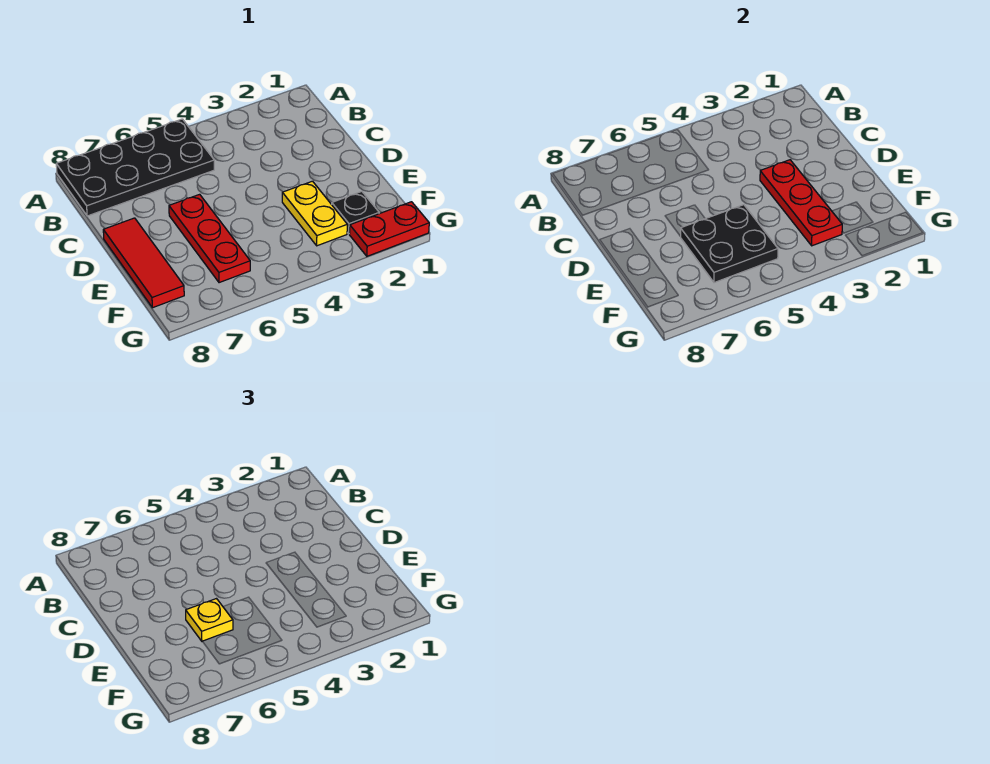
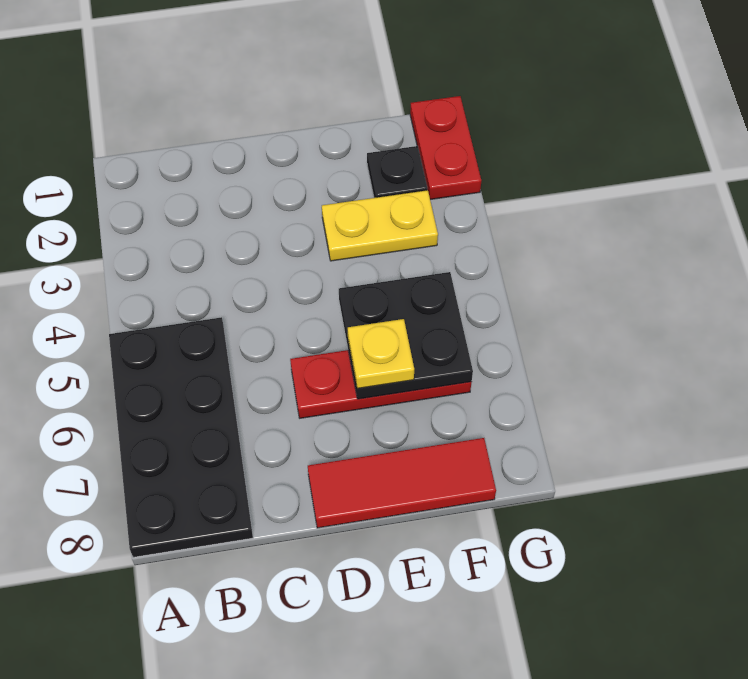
red 1x3 plate [760,160,842,246] -> none

